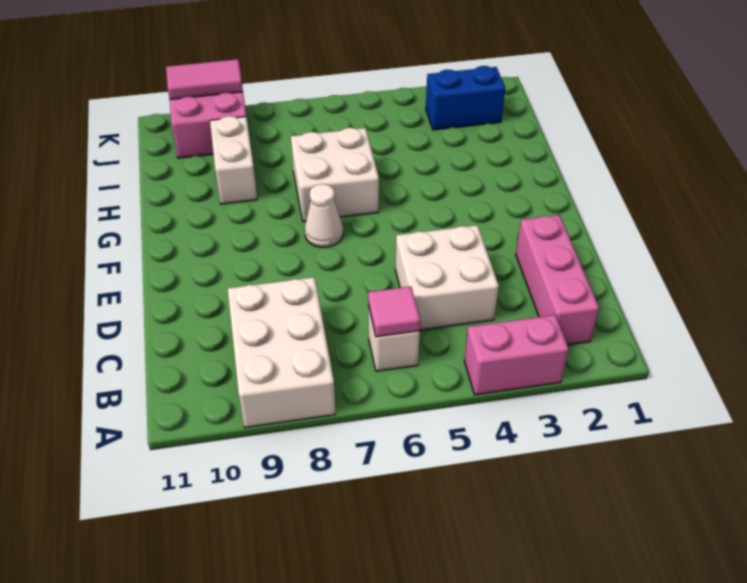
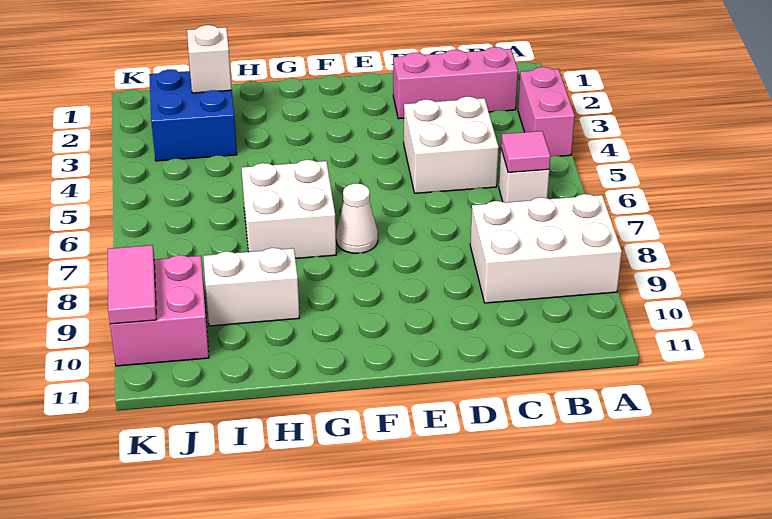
none -> white 1x1 brick [187,25,232,93]
blue 1x2 brick [426,66,505,130] -> blue 2x2 brick [149,70,237,161]

